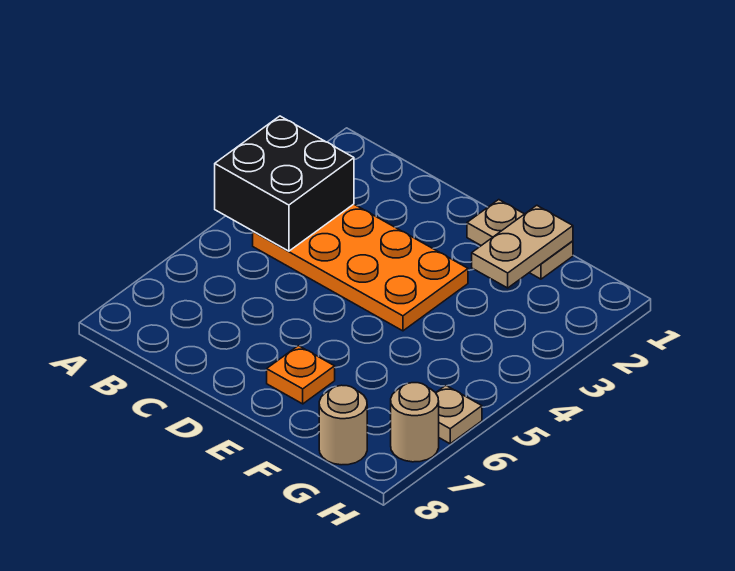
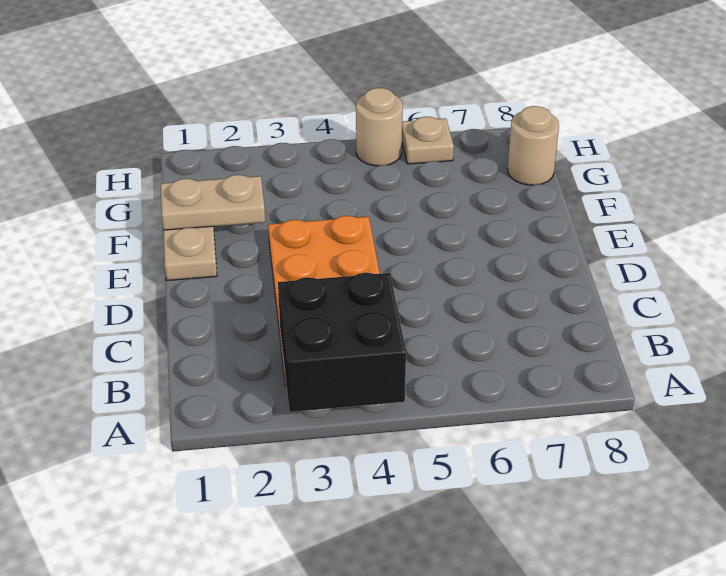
orange 1x1 plate [267,346,335,404] -> none
tan 1x1 round brick [391,383,439,462] -> tan 1x1 round brick moved to [356,88,403,166]

